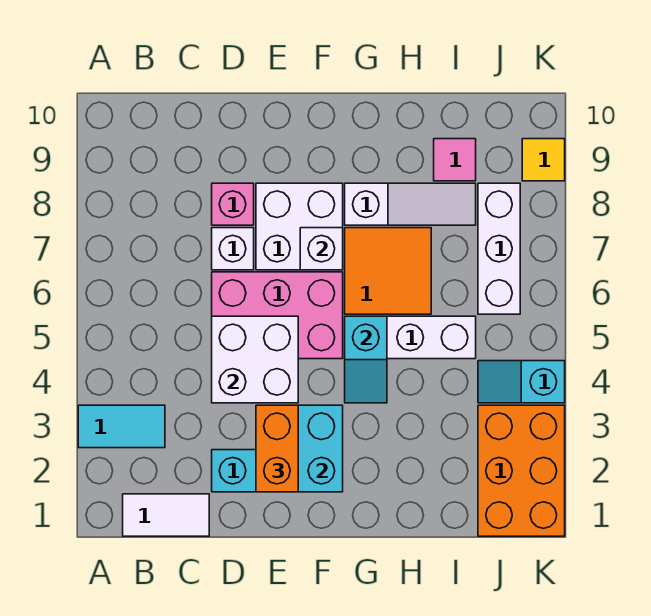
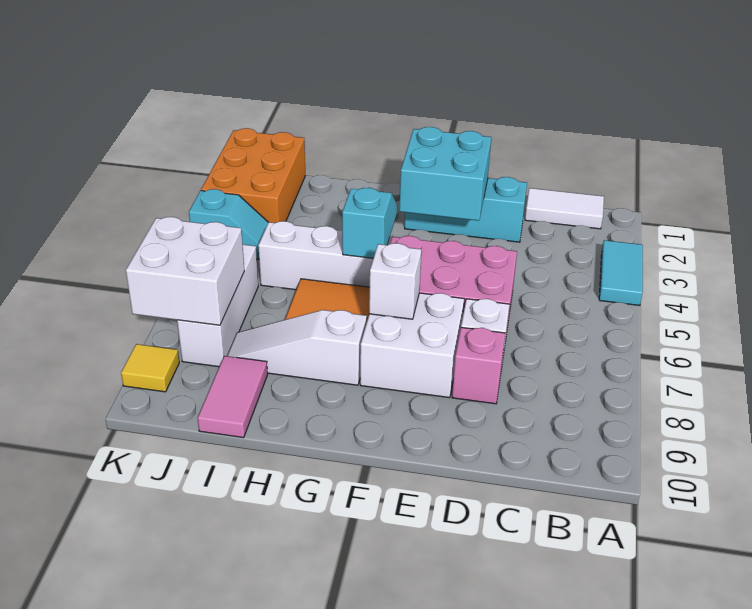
cyan 1x2 tile [78,405,165,448] -> cyan 1x2 tile turned to [599,240,643,305]
white 2x2 brick [212,316,298,403] -> white 2x2 brick moved to [126,217,244,325]
orange 1x2 brick [256,405,298,492] -> none
pink 1x1 tile [434,139,476,181] -> pink 1x2 tile [198,356,268,438]

